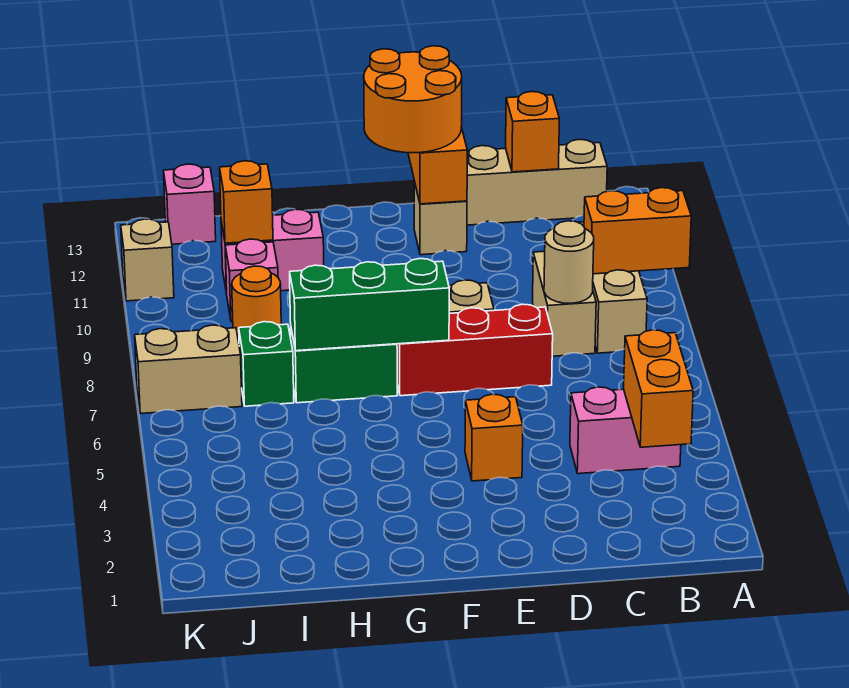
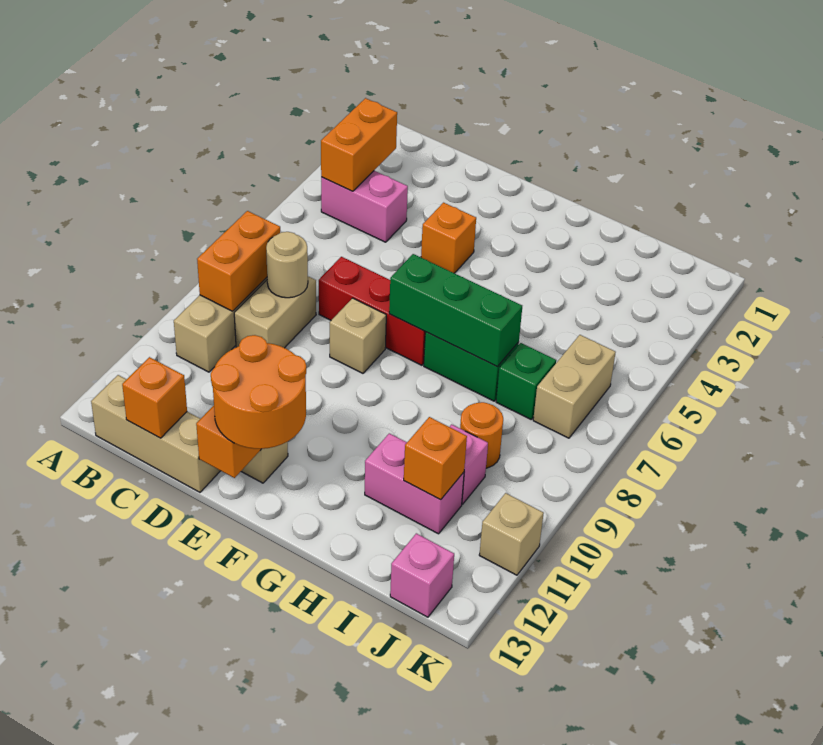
orange 1x2 brick [584,188,691,274] -> orange 1x2 brick turned to [197,211,280,311]
tan 1x2 brick [135,325,242,413] -> tan 1x2 brick turned to [533,335,616,438]

